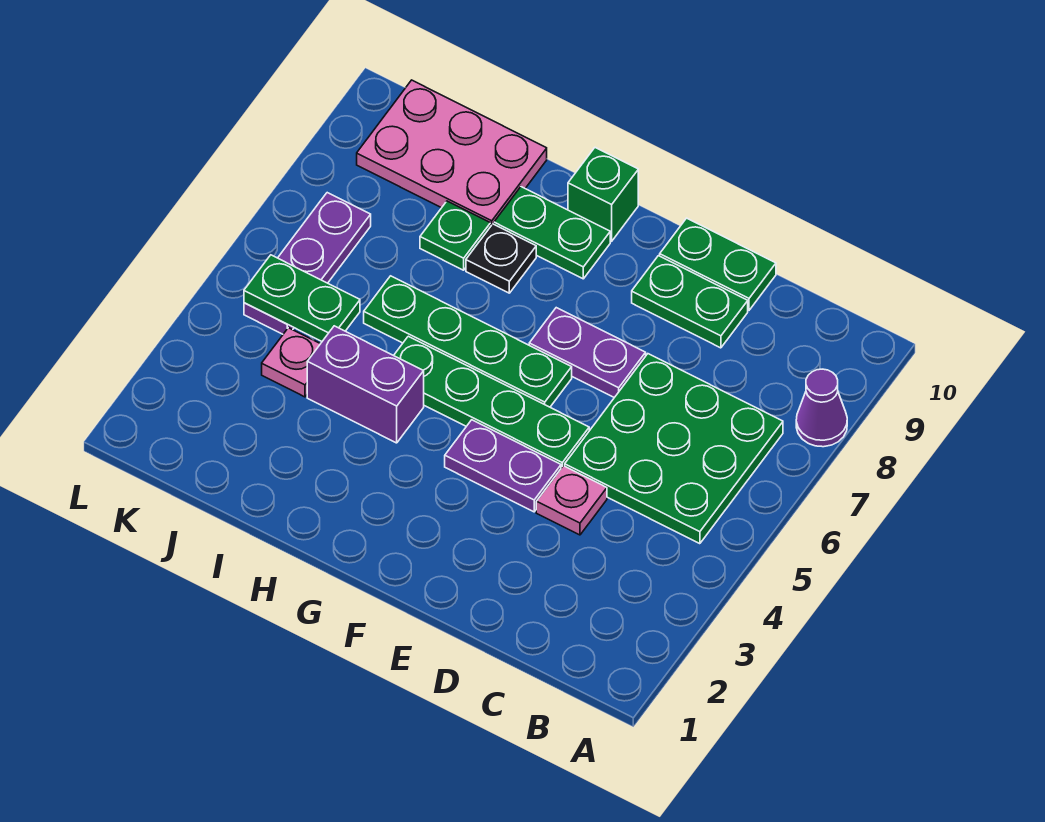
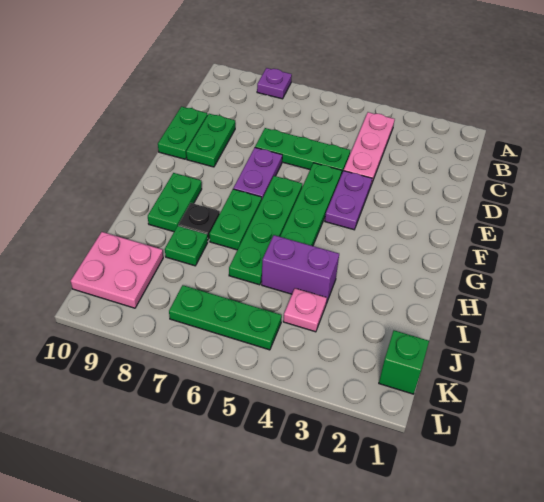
purple 1x1 cone [796,369,847,447] -> purple 1x1 plate [257,68,292,99]
green 3x3 plate [565,354,783,544] -> green 1x3 plate [255,128,350,175]
pink 1x1 plate [536,466,607,535] -> pink 1x3 plate [344,112,395,185]
green 1x1 brick [568,148,638,241] -> green 1x1 brick moved to [379,330,429,394]
purple 1x2 brick [307,326,424,443] -> purple 1x2 brick turned to [262,235,339,303]
pink 2x3 plate [357,80,547,227] -> pink 2x2 plate [71,232,163,308]
green 1x2 plate [244,255,360,341] -> green 1x2 plate moved to [209,189,262,250]
purple 1x3 plate [244,193,371,334] -> green 1x3 plate [169,285,282,350]

